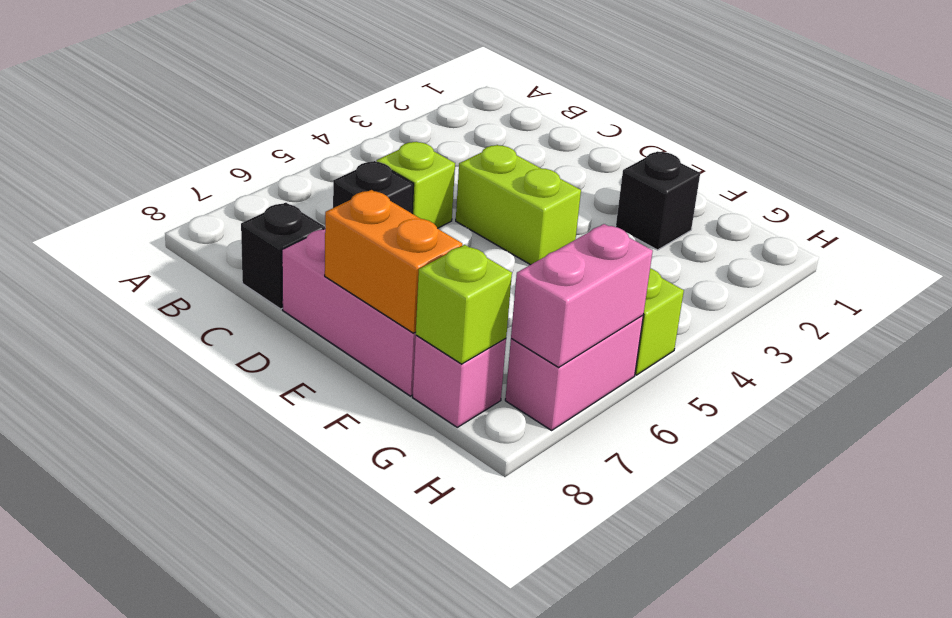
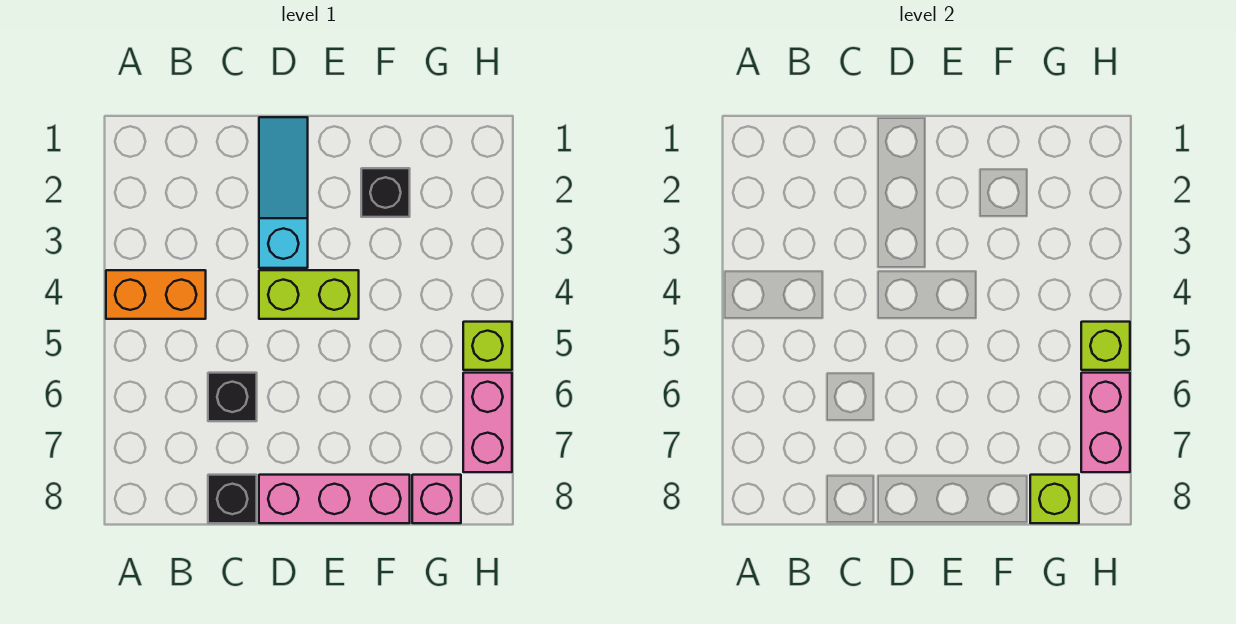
lime 1x1 brick [377,142,455,228] -> lime 1x1 brick moved to [1081,322,1130,370]
none -> cyan 1x3 slope [259,117,308,268]
orange 1x2 brick [325,190,462,333] -> orange 1x2 brick moved to [106,270,206,319]

